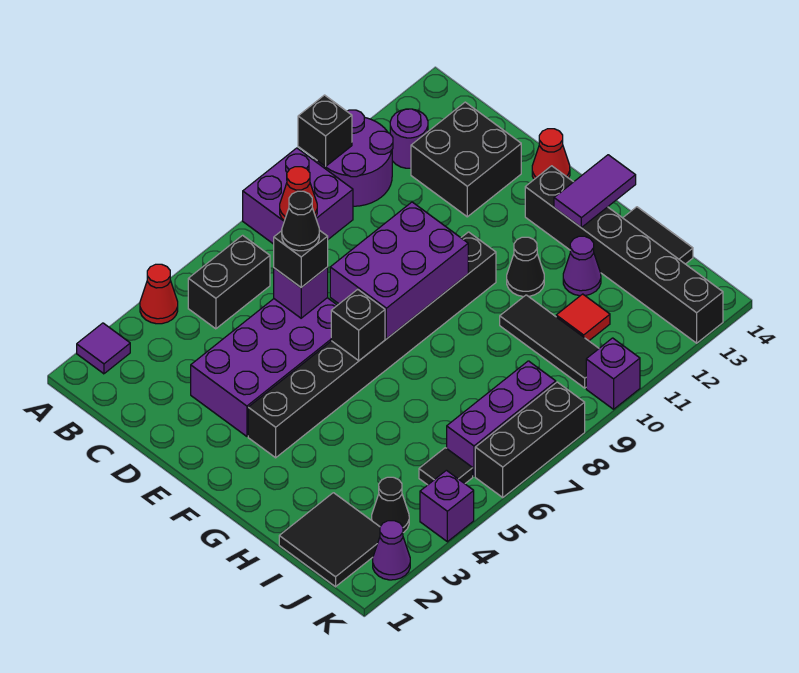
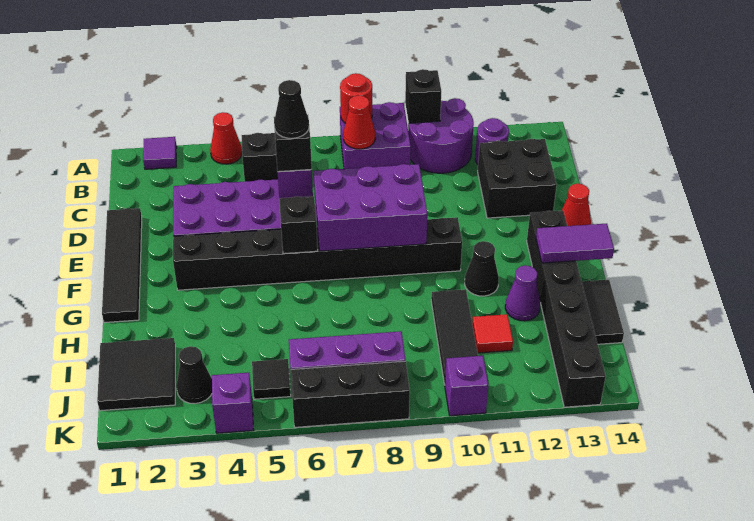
none -> red 1x1 round brick [340,73,372,123]
none -> black 1x4 tile [102,208,142,323]
purple 1x1 cone [373,521,410,580] -> none

